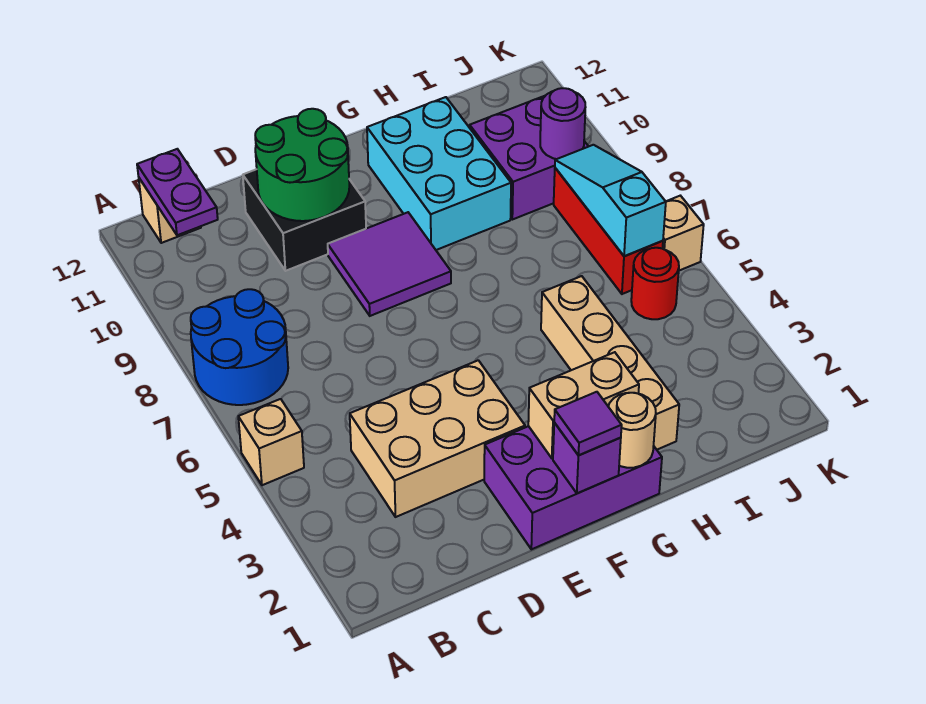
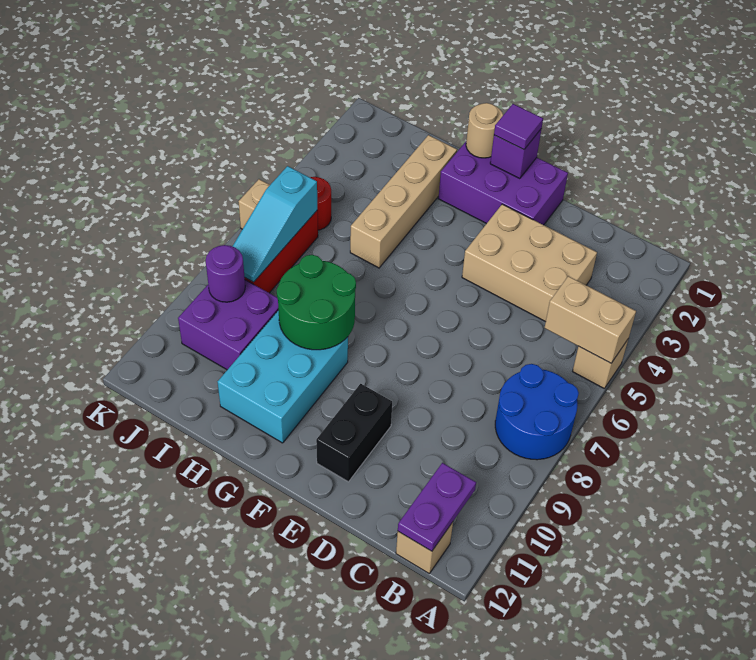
black 2x2 brick [243,169,366,271] -> black 1x2 brick [316,384,392,482]
green 2x2 round brick [255,109,349,221] -> green 2x2 round brick moved to [277,255,356,350]
purple 2x2 tile [328,212,451,316] -> none
tan 1x2 brick [528,352,639,458] -> tan 1x2 brick moved to [545,276,636,363]

